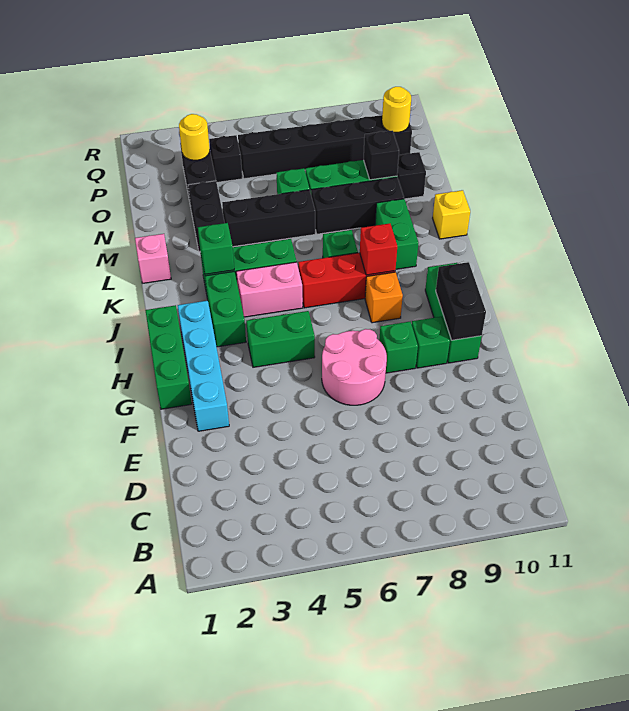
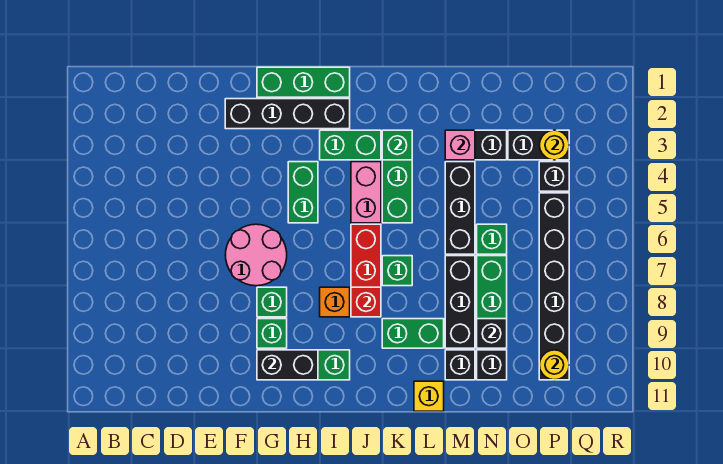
cyan 1x4 brick [178,301,229,431] -> black 1x4 brick [225,99,350,129]
pink 1x1 brick [135,234,171,283] -> pink 1x1 brick moved to [445,130,475,160]
none -> black 1x1 brick [445,350,475,380]

